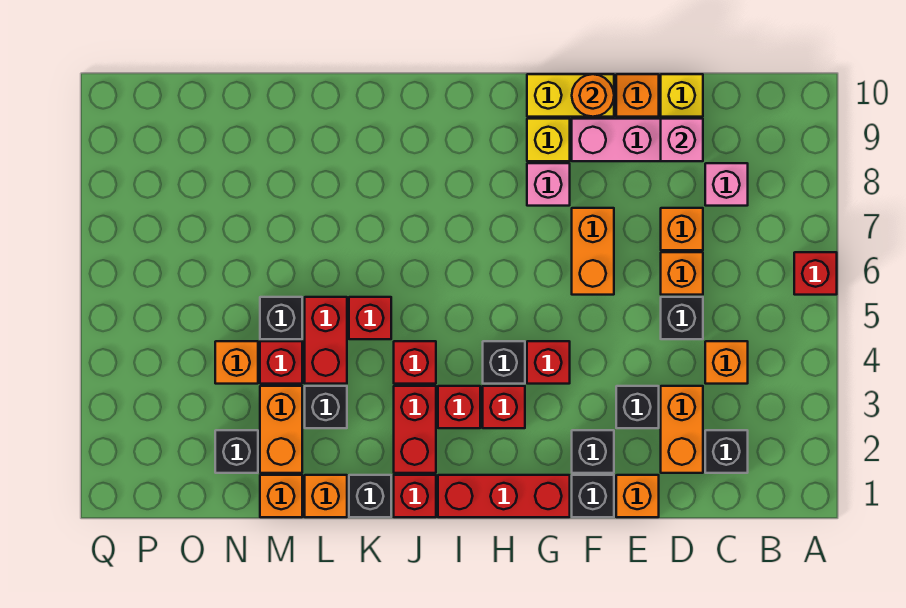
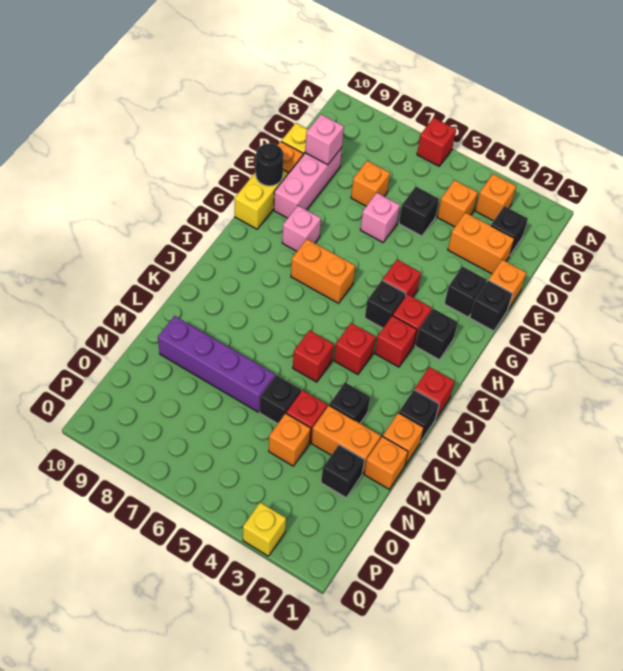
pink 1x1 brick [705,163,748,206] -> pink 1x1 brick moved to [360,193,400,242]
orange 1x1 brick [661,252,703,295] -> orange 1x1 brick moved to [475,174,516,221]
black 1x1 brick [616,386,659,428] -> black 1x1 brick moved to [415,308,458,360]
orange 1x2 brick [572,208,614,295] -> orange 1x2 brick moved to [291,239,355,303]
orange 1x1 round brick [572,74,614,117] -> black 1x1 round brick [256,143,284,186]
red 1x3 brick [438,475,570,517] -> none
yellow 1x1 brick [527,119,570,161] -> yellow 1x1 brick moved to [243,502,286,556]
red 1x2 brick [394,386,436,473] -> none
red 1x2 brick [305,297,347,384] -> none
none -> purple 1x4 brick [158,316,275,412]

